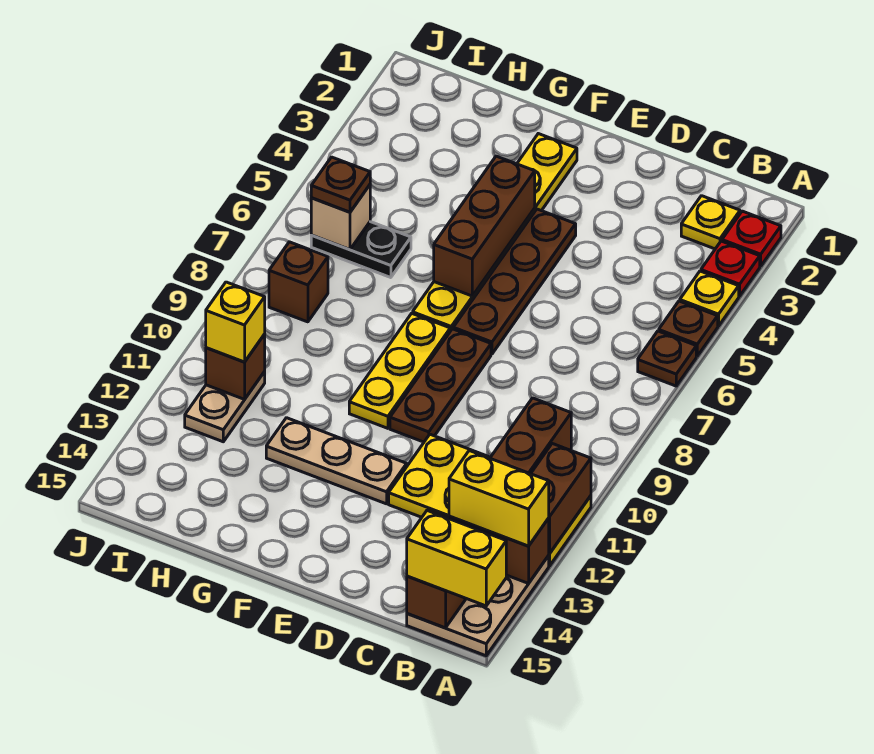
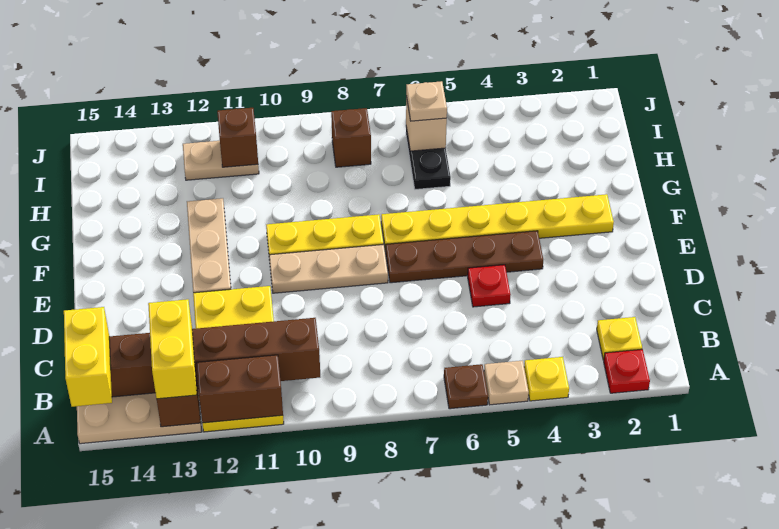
red 1x1 plate [701,241,760,296] -> red 1x1 plate moved to [468,265,511,307]
brown 1x1 plate [659,301,718,356] -> tan 1x1 plate [484,361,529,405]
brown 1x3 plate [390,329,491,442] -> tan 1x3 plate [269,244,388,293]
brown 1x3 brick [434,156,535,296] -> none
brown 1x1 plate [311,157,370,212] -> tan 1x1 plate [406,81,447,121]
yellow 1x1 brick [206,282,265,362] -> none

